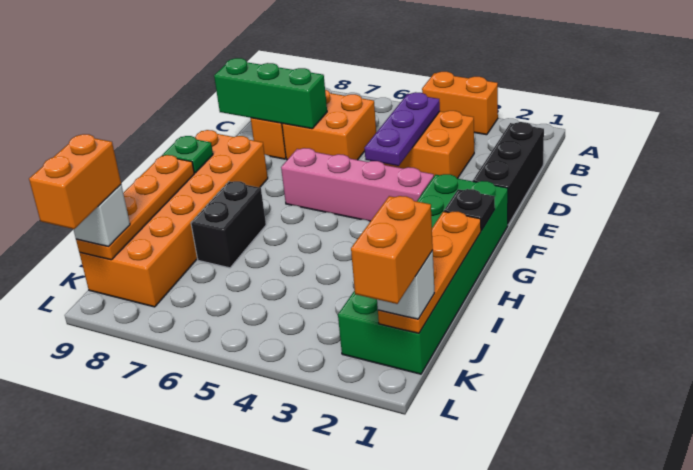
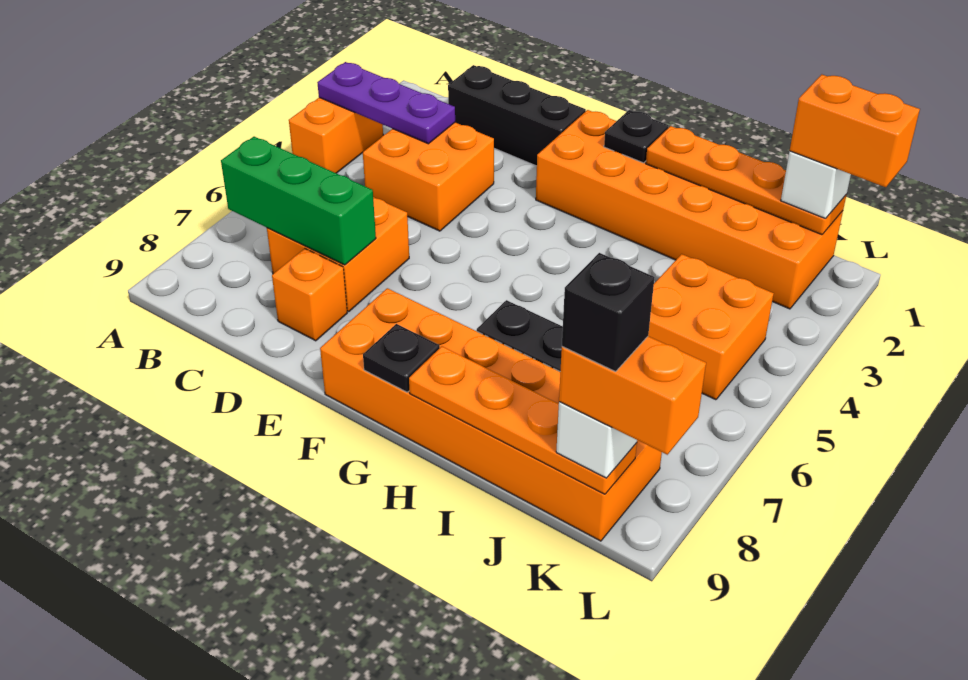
purple 1x3 plate [365,92,440,166] -> purple 1x3 plate moved to [317,62,455,144]
green 1x3 brick [214,58,327,129] -> green 1x3 brick turned to [221,137,376,265]
green 2x6 brick [338,174,508,374] -> orange 2x6 brick [536,110,843,309]
pink 1x4 brick [281,148,434,221] -> none
green 1x1 plate [162,136,213,173] -> black 1x1 plate [363,324,440,392]
none -> orange 2x2 brick [648,254,774,400]
none -> black 1x1 brick [562,253,655,372]

